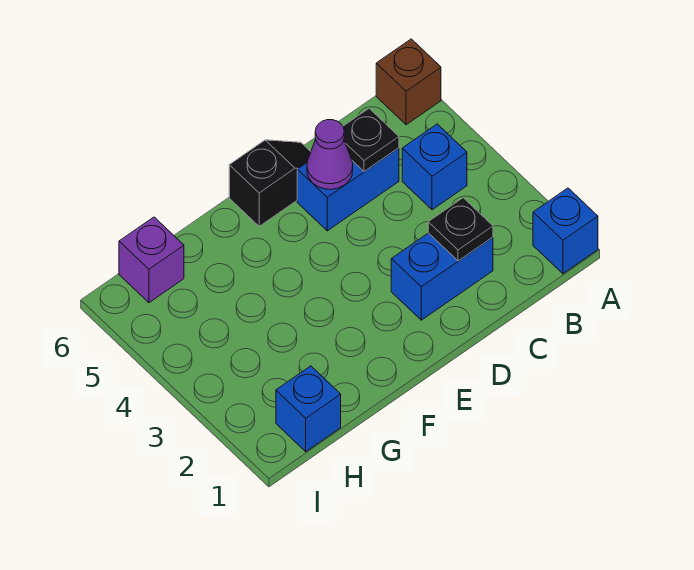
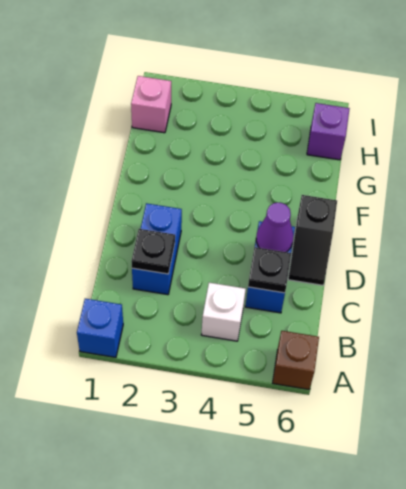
blue 1x1 brick [402,124,467,210] -> white 1x1 brick [201,283,246,341]
blue 1x1 brick [276,366,341,452] -> pink 1x1 brick [131,76,171,133]

